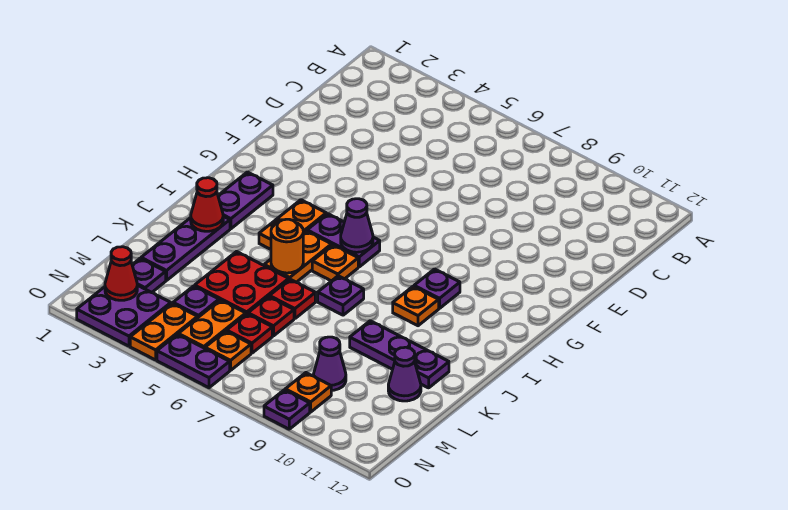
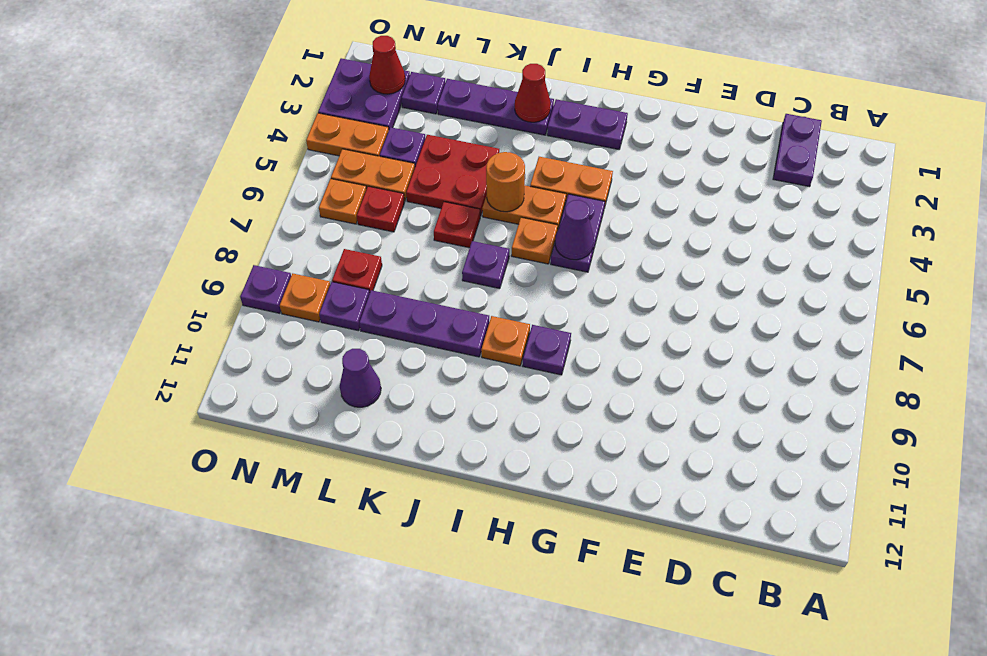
purple 1x3 plate [350,321,449,388] -> purple 1x3 plate turned to [359,290,489,357]
red 1x1 plate [248,297,294,336] -> red 1x1 plate moved to [332,249,382,293]
purple 1x1 cone [313,337,346,390] -> purple 1x1 plate [319,282,370,331]
purple 1x2 plate [157,334,230,388] -> purple 1x2 plate moved to [773,114,822,187]

